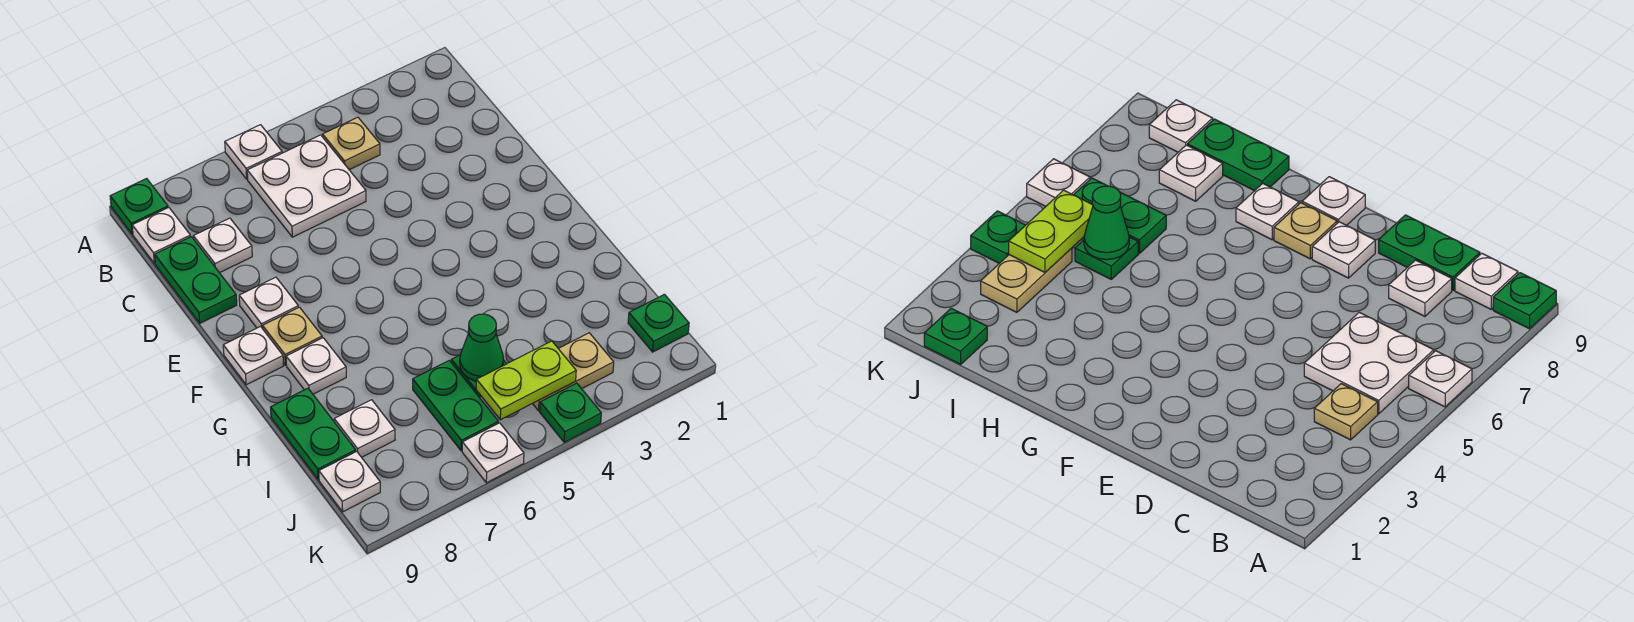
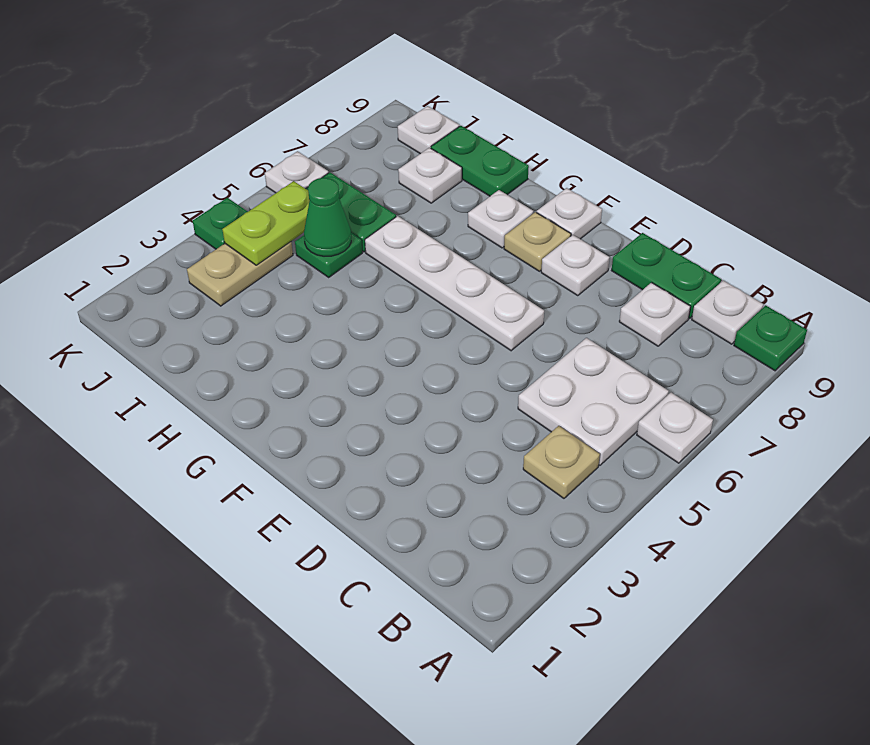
none -> white 1x4 plate [365,216,544,351]
green 1x1 plate [628,294,689,352] -> none

